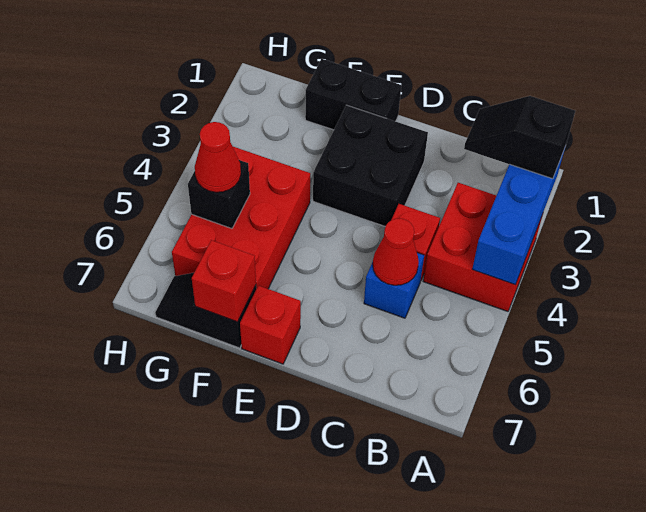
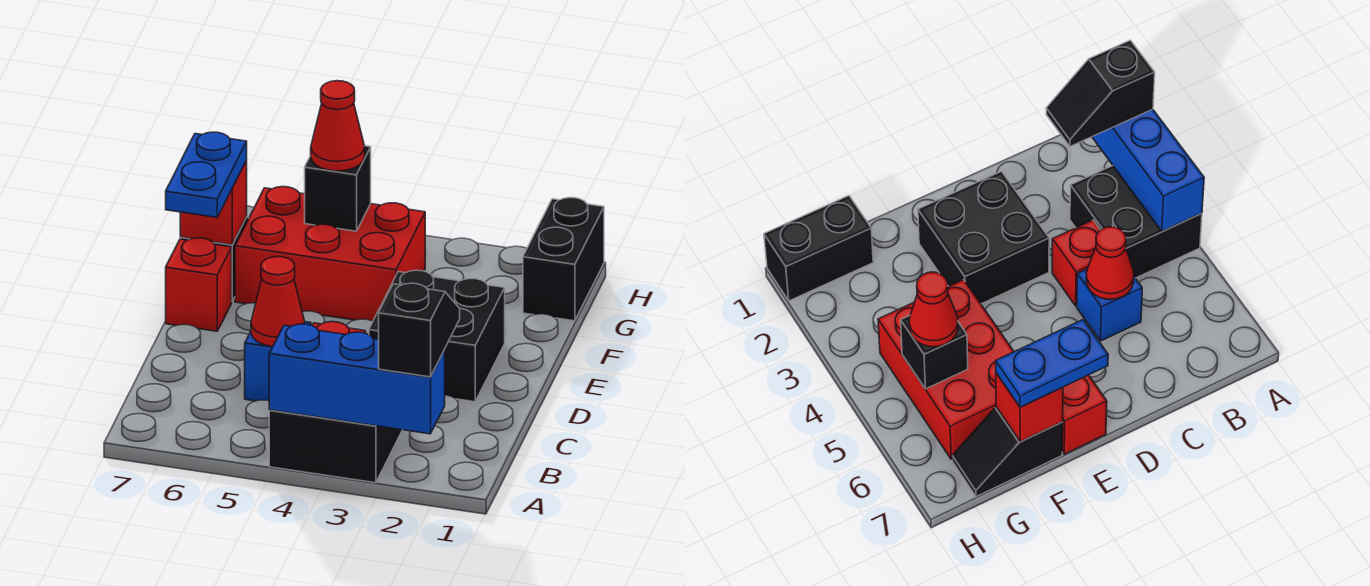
red 2x2 brick [423,183,542,311] -> black 2x2 brick [269,410,402,483]
black 1x2 brick [305,59,401,130] -> black 1x2 brick moved to [523,198,604,321]
none -> blue 1x2 plate [166,132,247,217]

